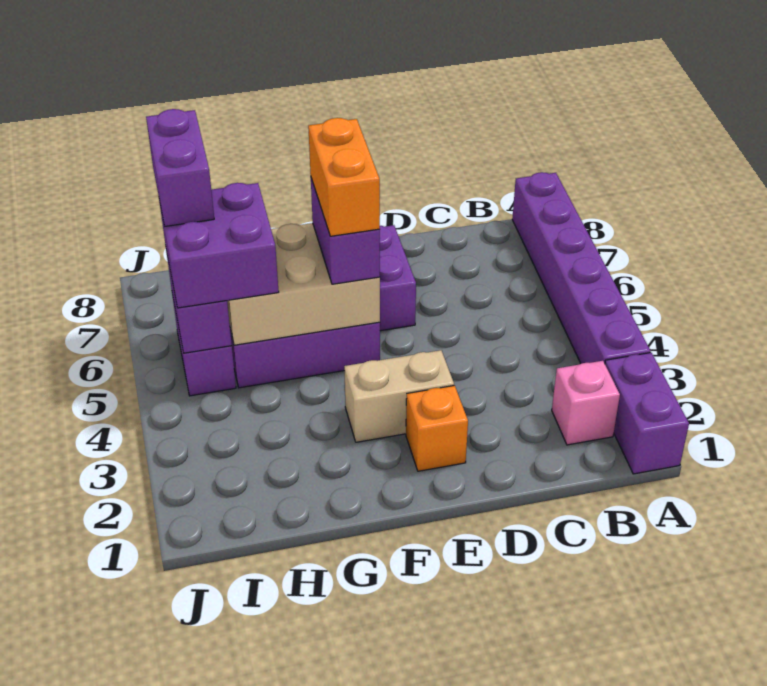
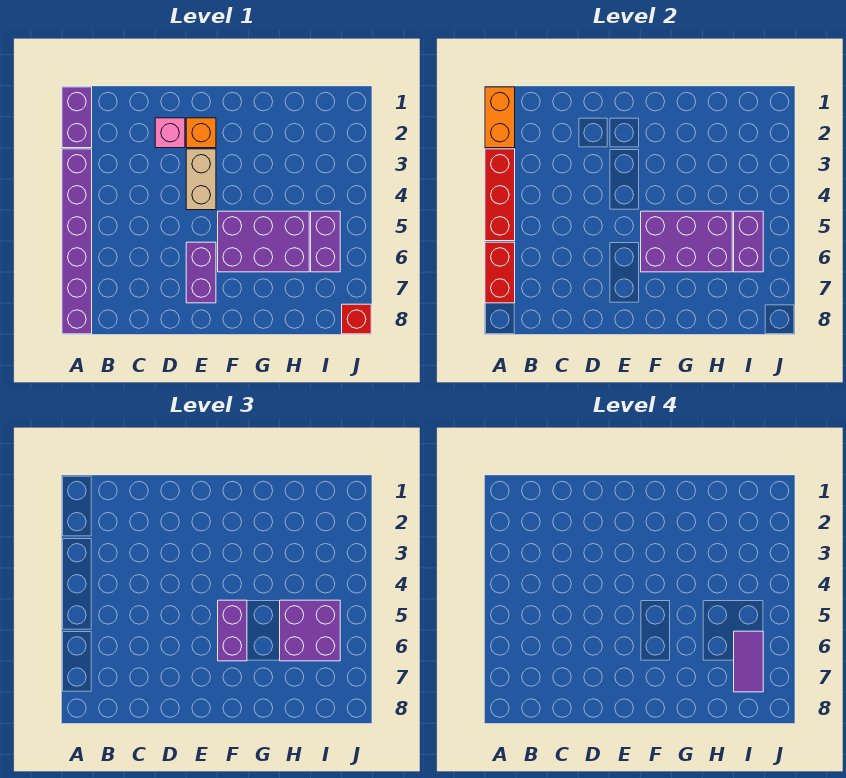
none -> red 1x3 brick [485,149,515,241]
none -> red 1x2 brick [485,242,515,303]
pink 1x1 brick [552,361,620,445] -> pink 1x1 brick moved to [155,118,185,148]
tan 1x2 brick [344,350,454,442] -> tan 1x2 brick turned to [186,149,216,210]
tan 2x3 brick [227,223,380,345] -> purple 2x3 brick [641,211,732,272]
orange 1x2 brick [308,118,380,236] -> orange 1x2 brick moved to [485,87,515,148]
purple 1x2 brick [146,109,214,226] -> purple 1x2 tile [734,631,763,692]
none -> red 1x1 brick [342,304,371,334]

